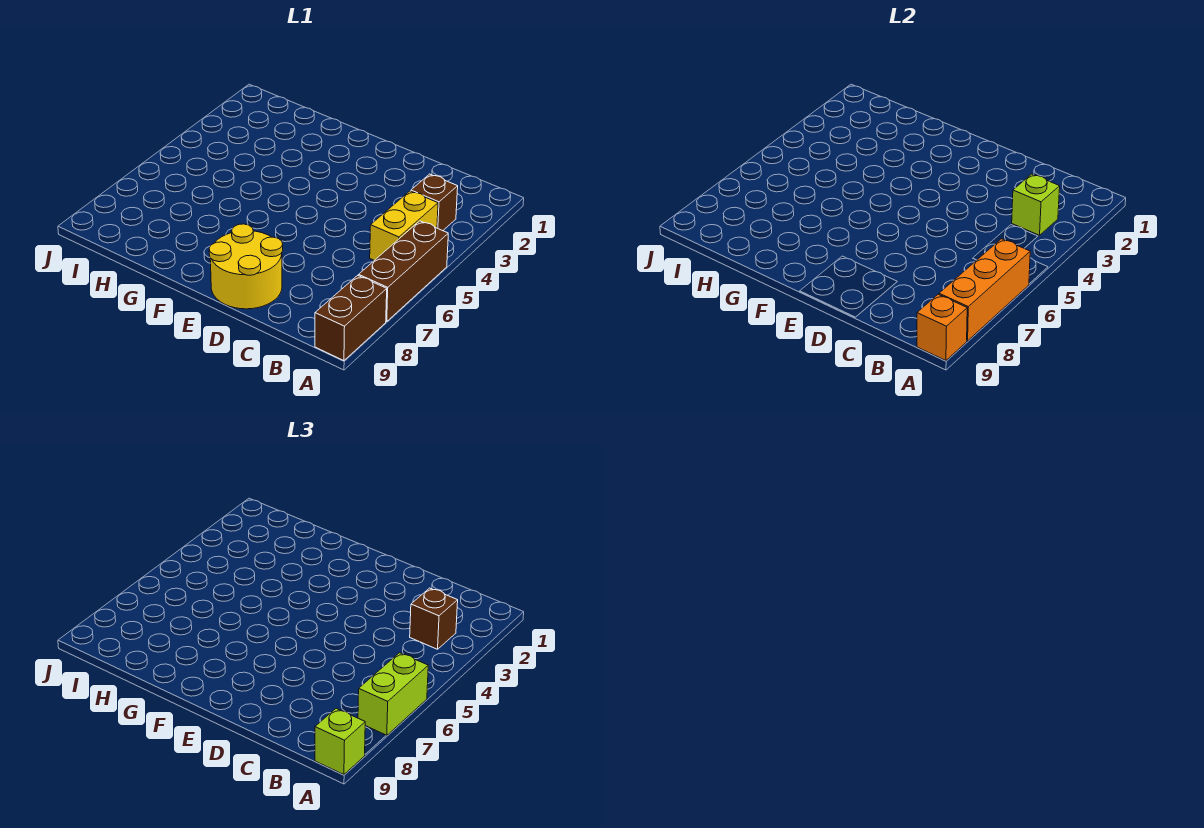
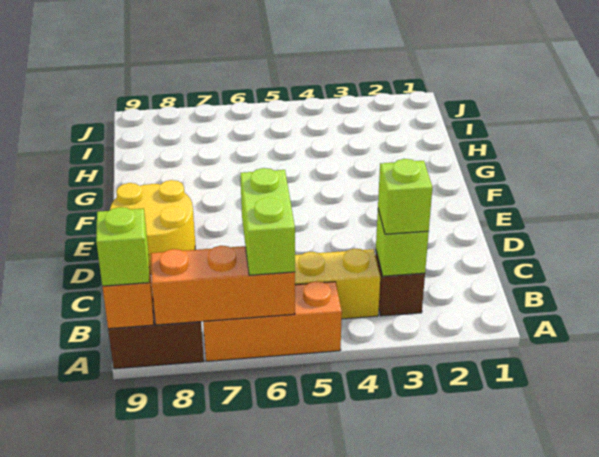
brown 1x3 brick [359,221,448,321] -> orange 1x3 brick [203,281,342,361]
lime 1x2 brick [358,653,428,736] -> lime 1x2 brick turned to [240,168,295,275]
brown 1x1 brick [410,588,458,649] -> lime 1x1 brick [378,159,432,234]

